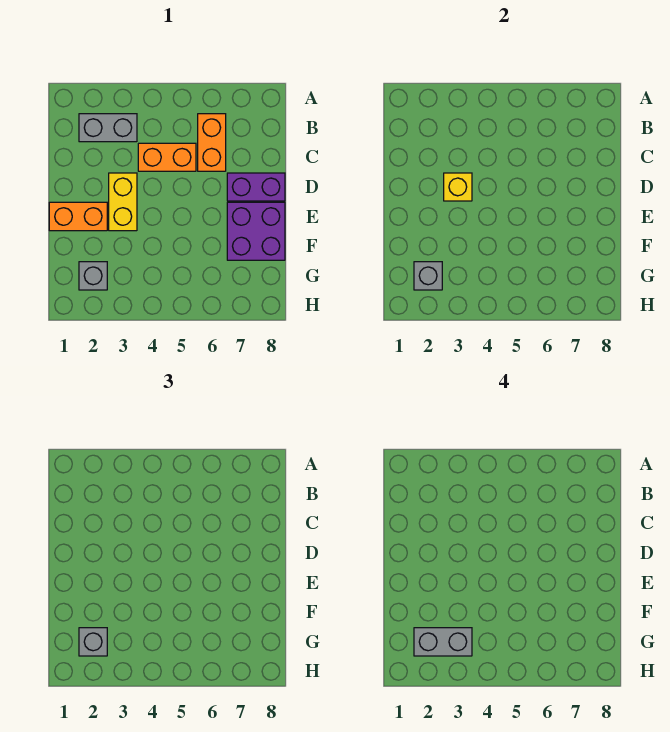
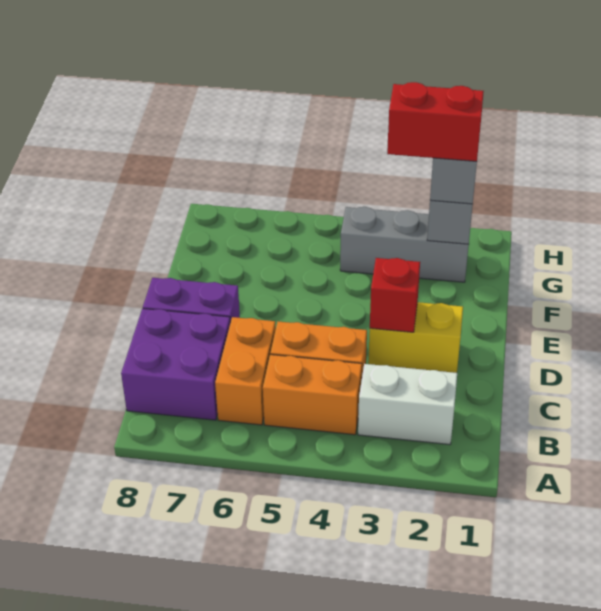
grey 1x2 brick [79,114,137,142] -> white 1x2 brick [358,364,457,445]
yellow 1x2 brick [109,173,137,231] -> yellow 1x2 brick turned to [368,302,463,373]
yellow 1x1 brick [444,173,472,201] -> red 1x1 brick [370,258,420,332]
orange 1x2 brick [49,202,107,231] -> orange 1x2 brick moved to [263,355,362,435]
purple 2x2 brick [227,202,285,260] -> purple 2x2 brick moved to [121,309,230,420]
grey 1x1 brick [79,262,107,290] -> grey 1x3 brick [340,207,469,282]
grey 1x2 brick [414,628,472,656] -> red 1x2 brick [387,82,484,161]

